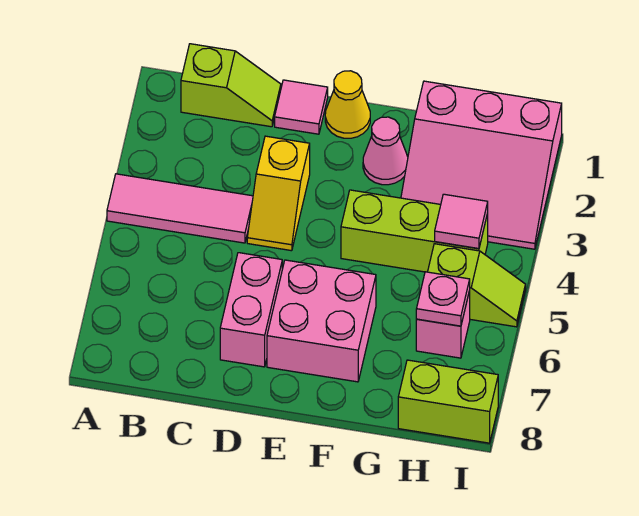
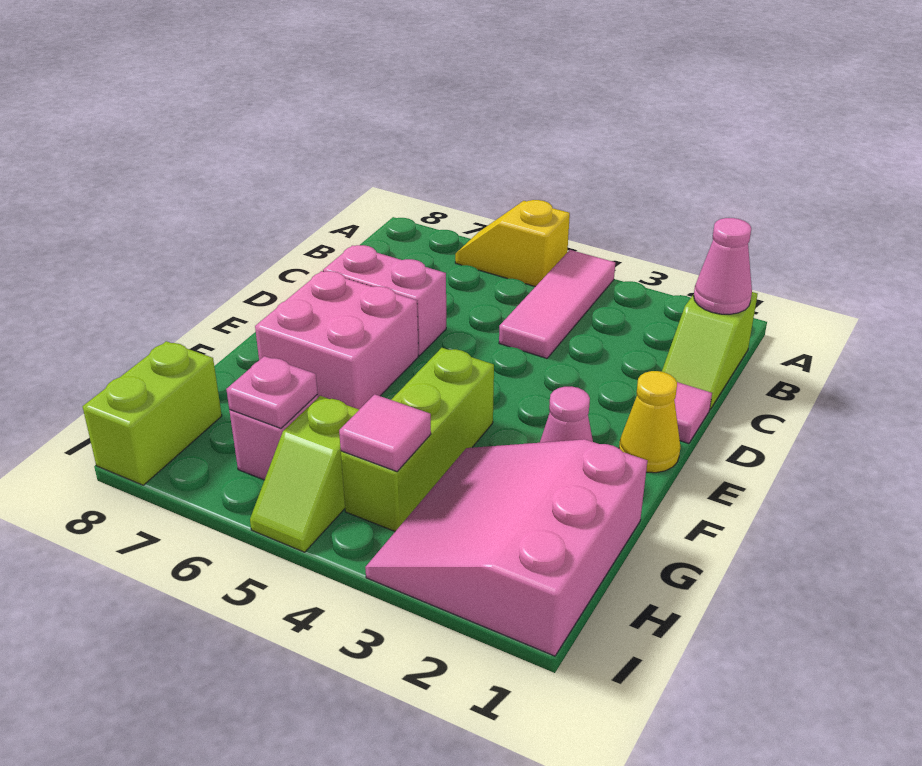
none -> pink 1x1 cone [694,218,752,314]
yellow 1x2 slope [247,136,310,251] -> yellow 1x2 slope moved to [455,200,570,287]

